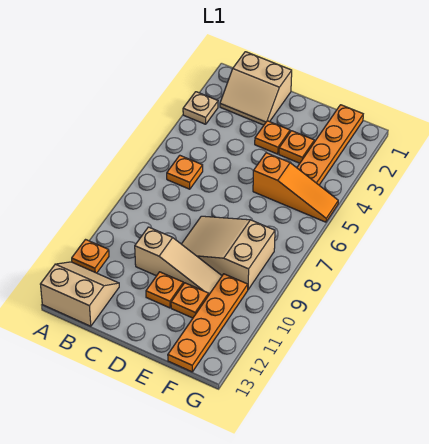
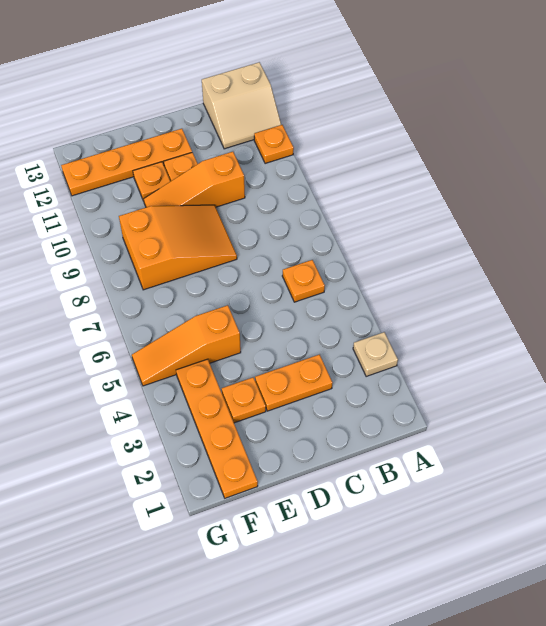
tan 2x2 slope [220,52,292,125] -> none
tan 1x3 slope [135,227,222,294] -> orange 1x3 slope [144,152,245,207]
orange 1x1 plate [255,121,290,154] -> orange 1x2 plate [255,355,332,411]
tan 2x3 slope [182,216,275,289] -> orange 2x3 slope [119,205,237,290]
orange 1x4 plate [168,274,248,372] -> orange 1x4 plate turned to [61,129,192,196]

